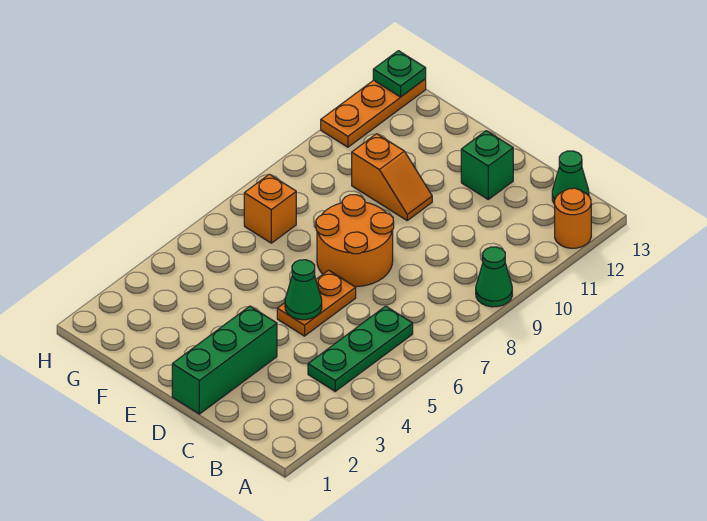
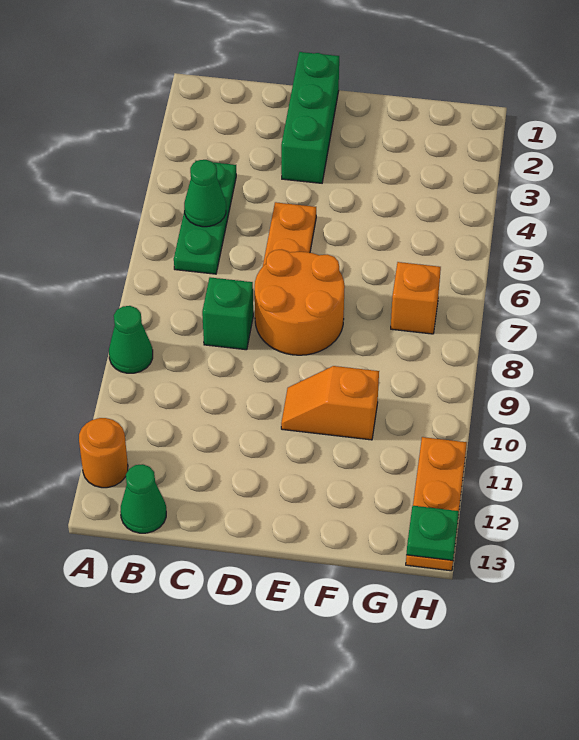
green 1x1 cone [285,260,322,320] -> green 1x1 cone moved to [184,160,226,227]
green 1x1 brick [461,131,513,199] -> green 1x1 brick moved to [202,277,253,350]

